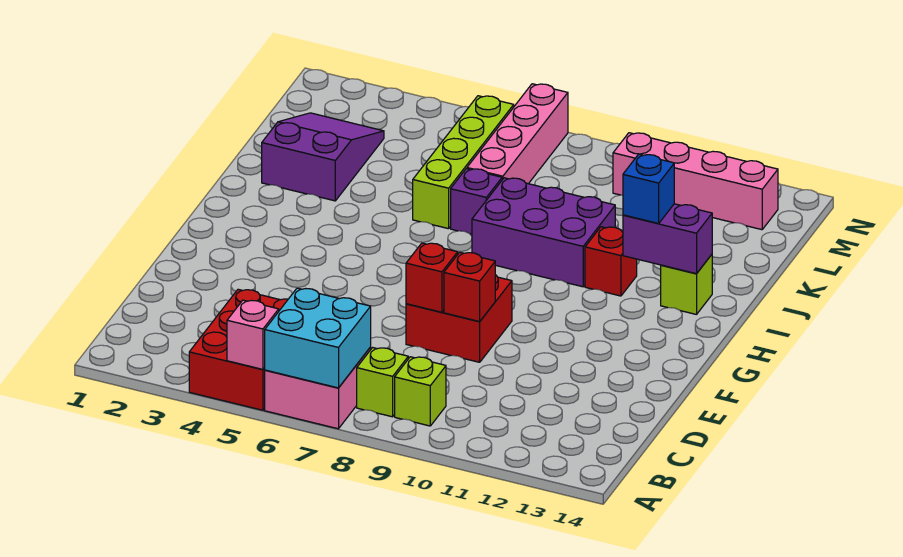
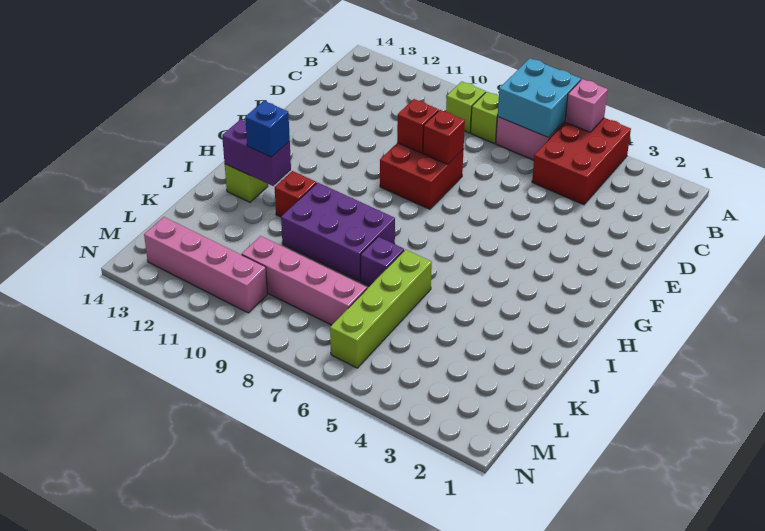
purple 2x3 slope [262,113,384,201] -> none
pink 1x4 brick [467,84,568,184] -> pink 1x4 brick turned to [242,236,367,325]

